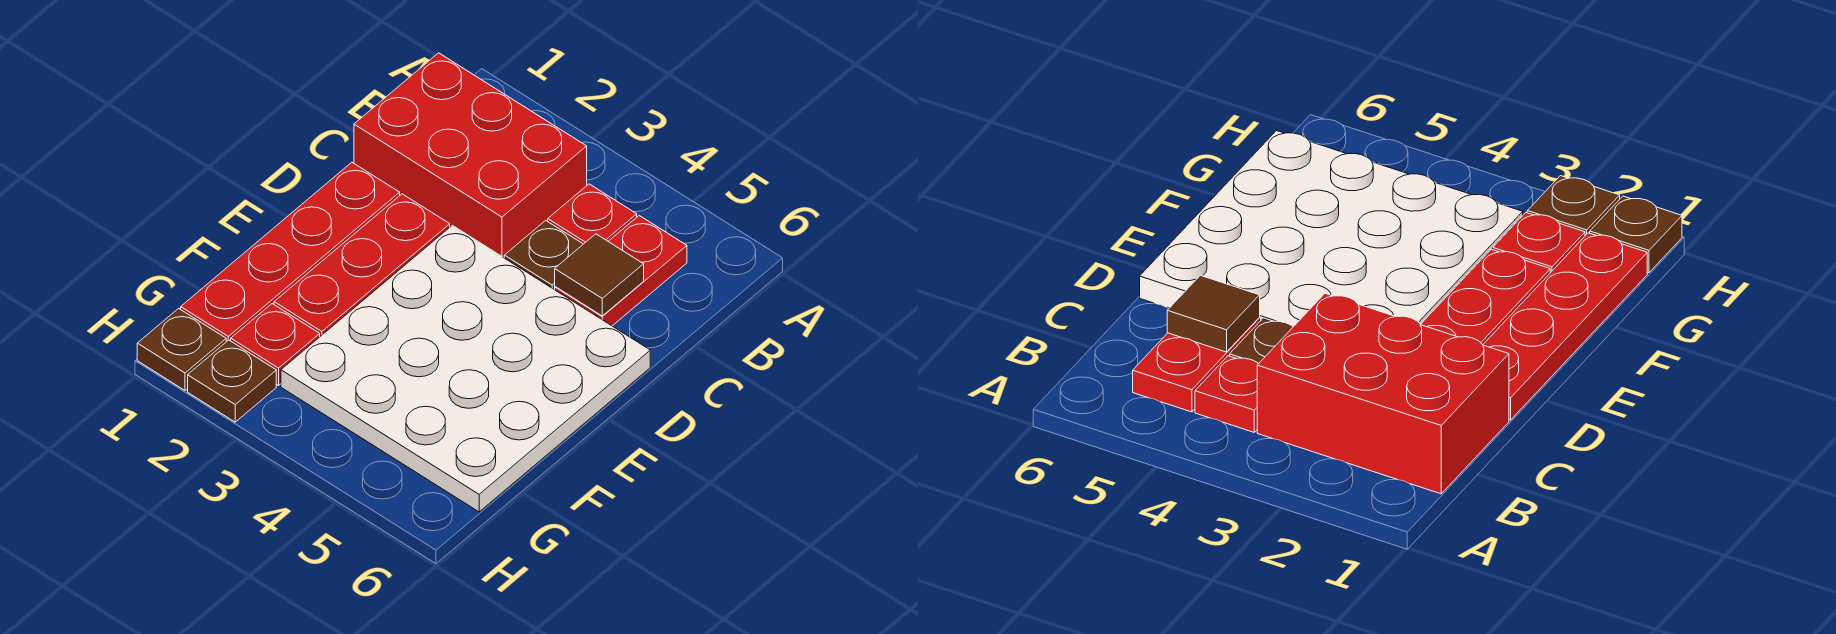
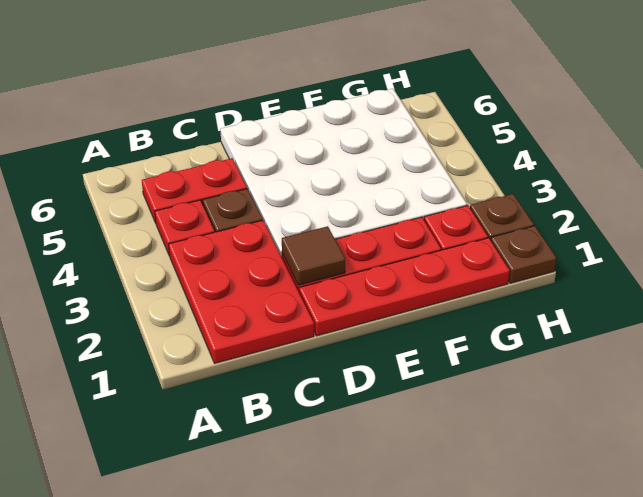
red 2x3 brick [354,53,587,258] -> red 2x3 plate [169,220,314,363]
brown 1x1 tile [555,234,644,316] -> brown 1x1 tile moved to [282,226,345,285]

